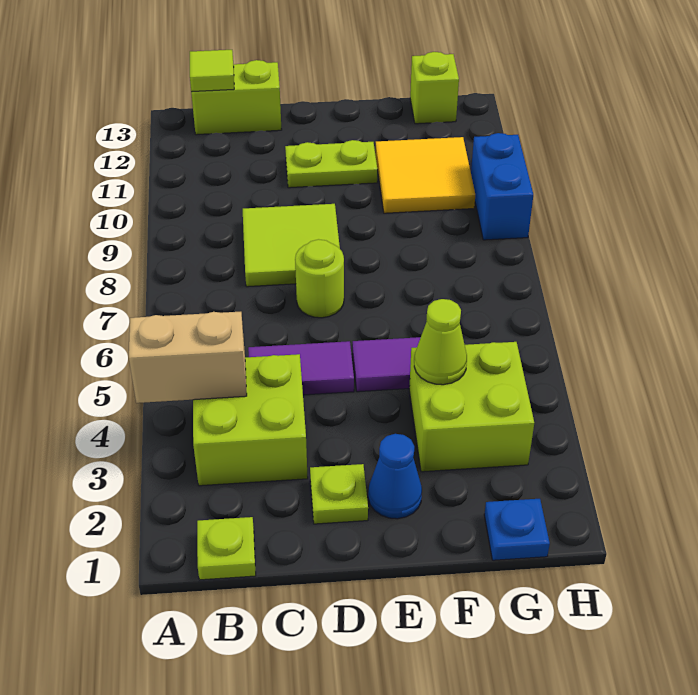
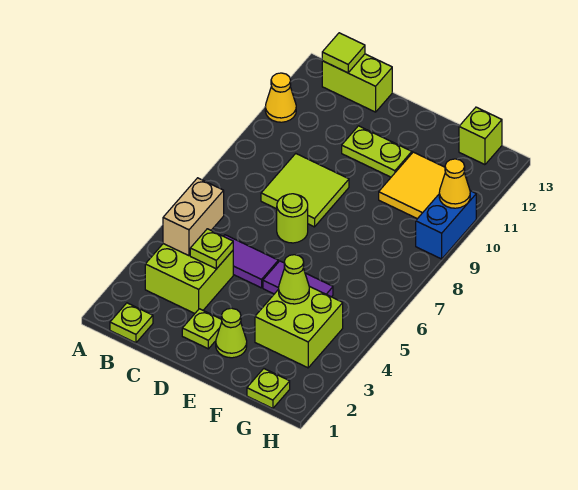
tan 1x2 brick [129,312,247,403] -> tan 1x2 brick turned to [163,178,224,256]
none -> yellow 1x1 cone [265,73,296,122]
none -> lime 1x1 plate [190,229,233,269]
blue 1x1 cone [368,434,422,519] -> lime 1x1 cone [216,308,247,358]
blue 1x1 plate [484,499,550,560] -> lime 1x1 plate [247,369,290,408]
none -> yellow 1x1 cone [439,159,470,208]

